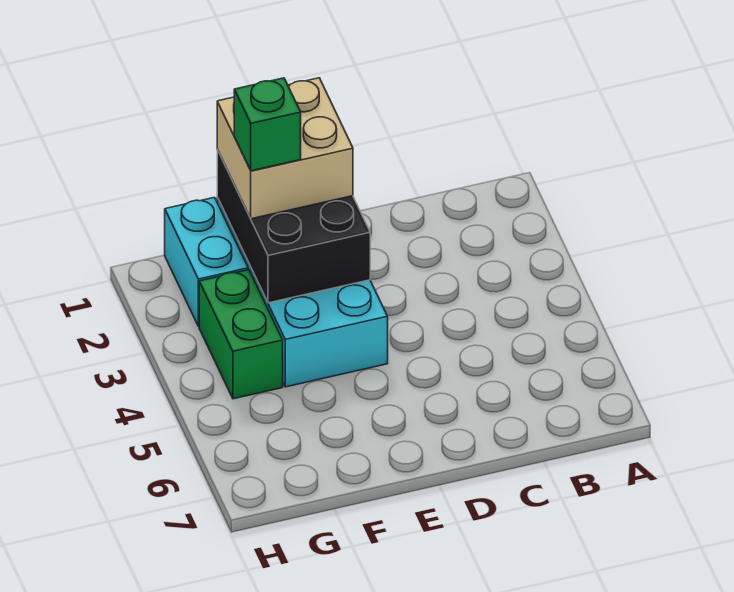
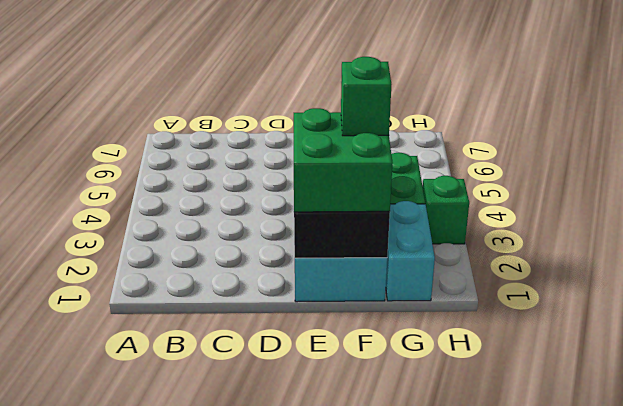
tan 2x2 brick [217,78,353,219] -> green 2x2 brick [294,108,392,212]
none -> green 1x1 brick [423,176,469,244]

